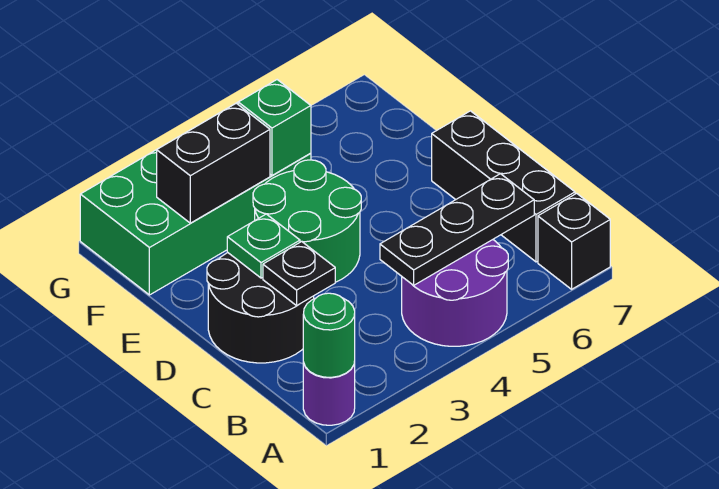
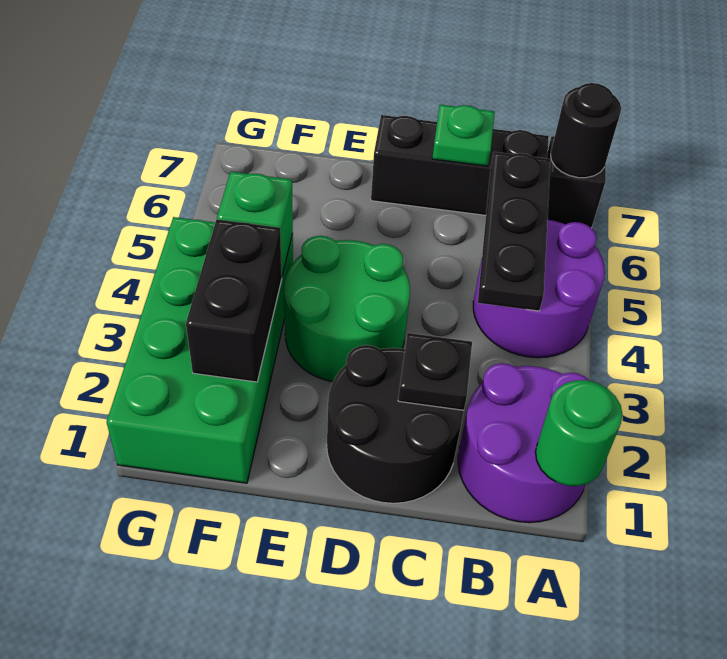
purple 1x1 round brick [303,362,355,425] -> purple 2x2 round brick [458,363,589,523]
none -> black 1x1 round brick [551,83,621,178]
green 1x1 plate [227,214,300,278] -> green 1x1 plate moved to [432,105,495,166]

